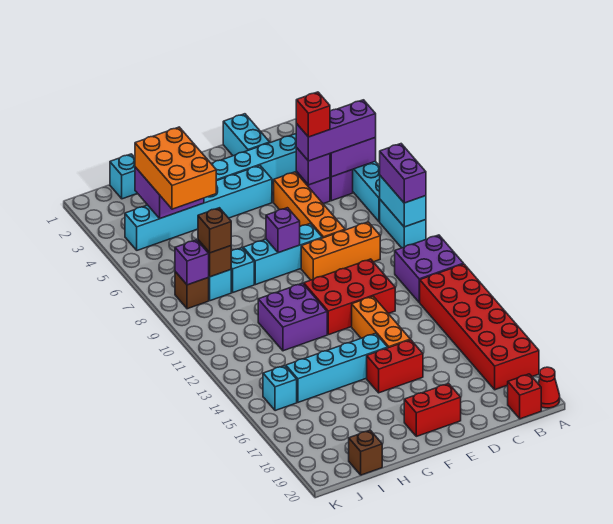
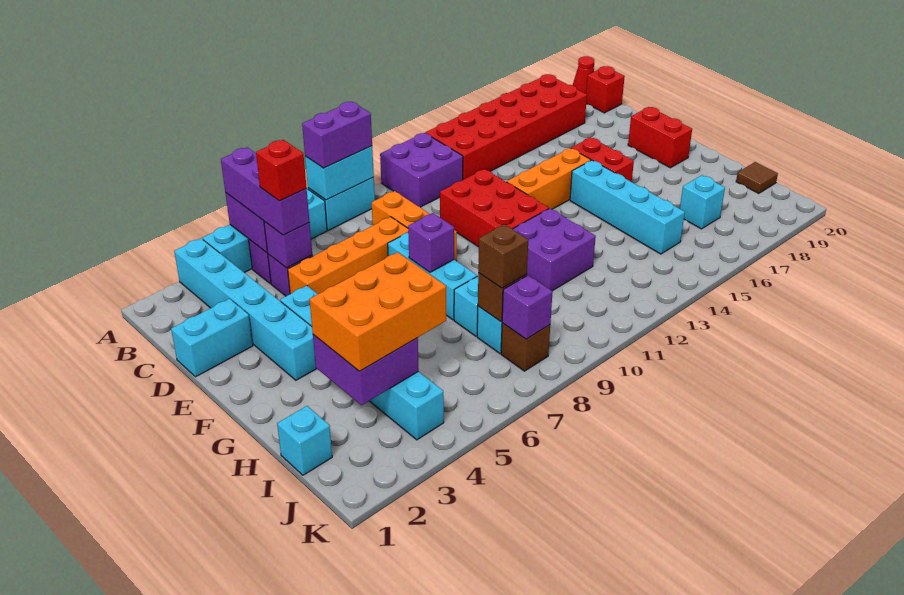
brown 1x1 brick [349,430,382,475] -> brown 1x1 tile [736,162,778,194]
cyan 1x1 brick [263,366,297,411] -> cyan 1x1 brick moved to [680,175,725,229]

